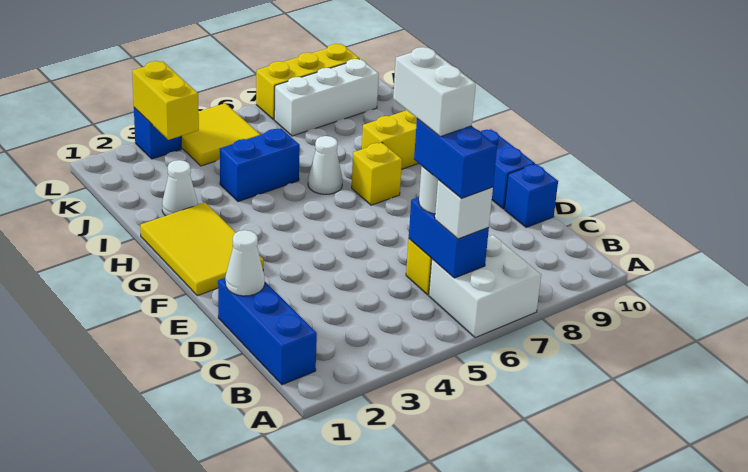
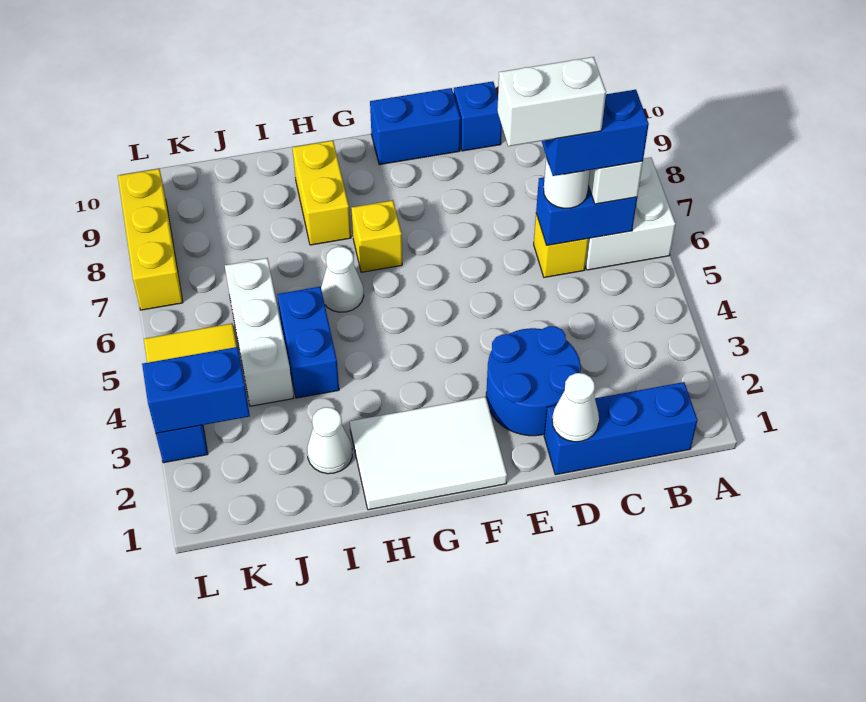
none -> blue 2x2 round brick [486,326,581,436]
yellow 2x3 tile [140,203,263,296] -> white 2x3 tile [350,397,507,510]
yellow 1x2 brick [132,61,199,140] -> blue 1x2 brick [142,347,250,433]
white 1x3 brick [274,59,379,136] -> white 1x3 brick moved to [225,258,294,406]

